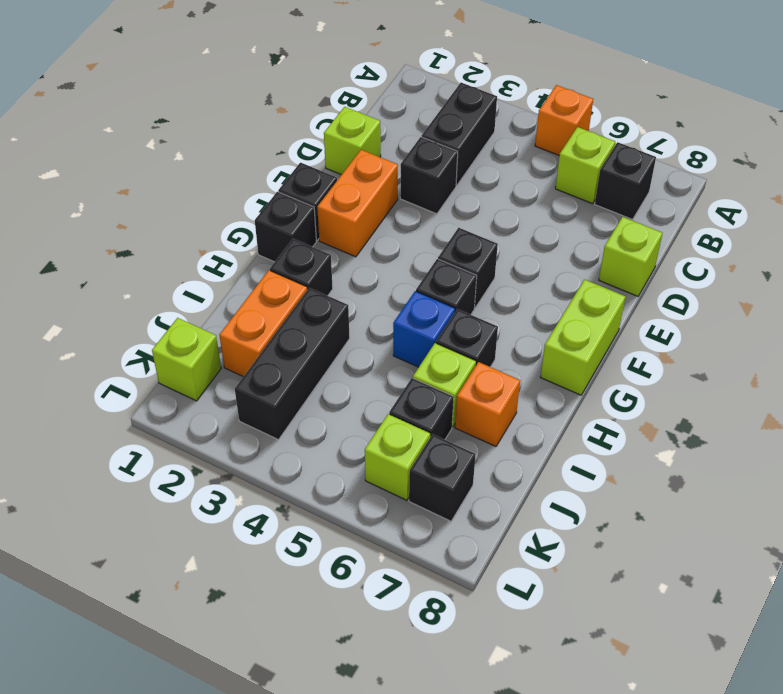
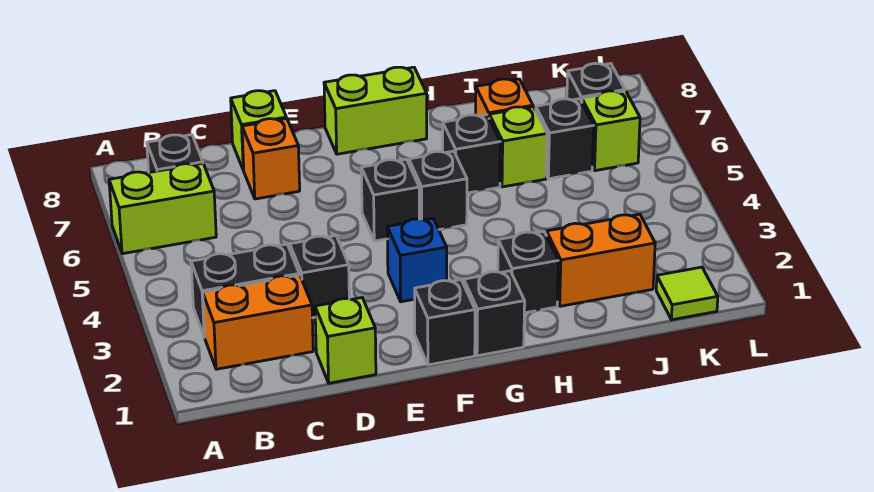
orange 1x1 brick [535,85,593,155] -> orange 1x1 brick moved to [242,119,300,199]
lime 1x1 brick [555,127,615,204] -> lime 1x2 brick [109,163,216,254]
orange 1x2 brick [317,150,398,257] -> orange 1x2 brick moved to [203,275,313,369]
blue 1x1 brick [393,291,455,367] -> blue 1x1 brick moved to [387,218,447,302]
black 1x3 brick [235,288,350,440] -> none
lime 1x1 brick [152,318,221,401] -> lime 1x1 tile [656,267,718,320]

